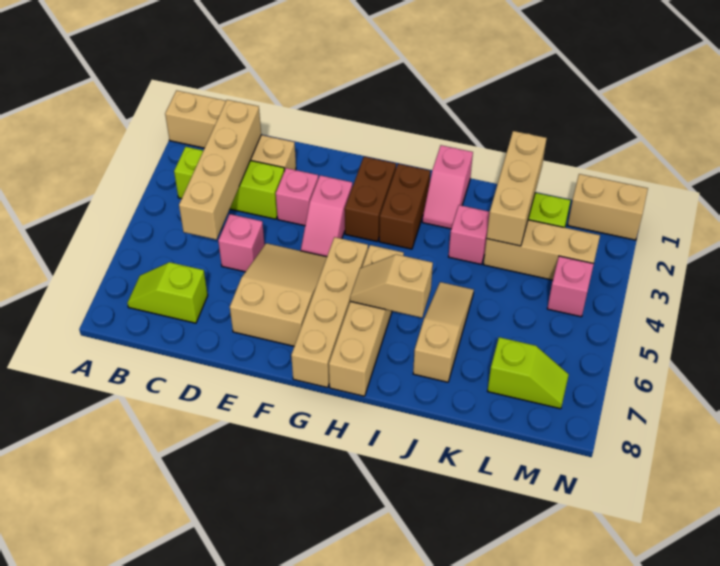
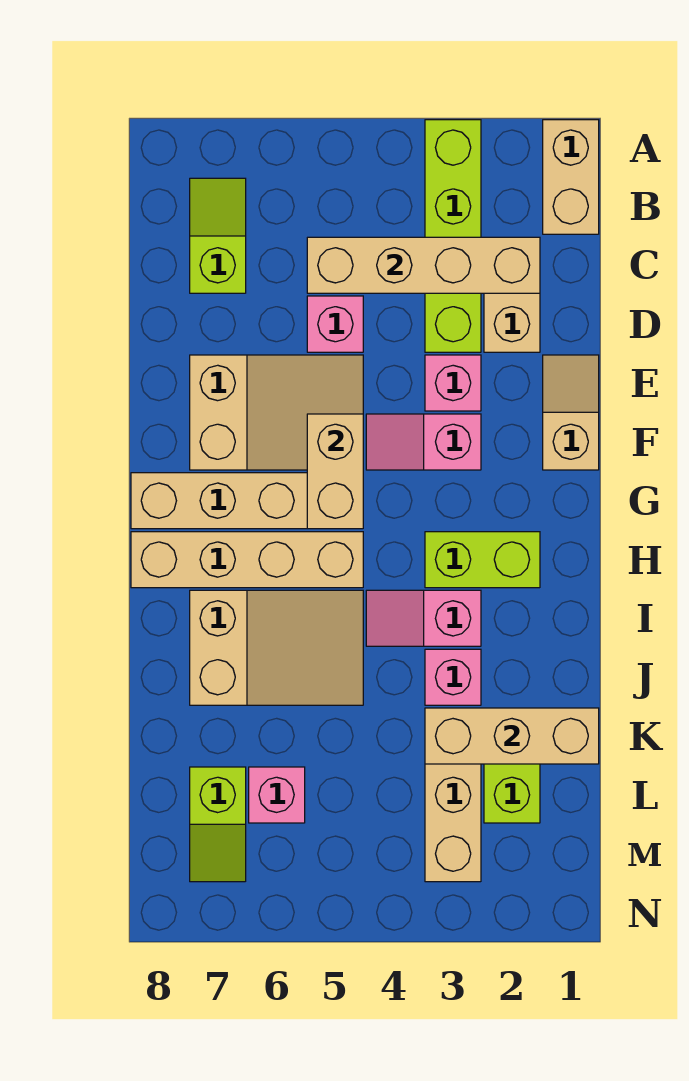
lime 1x3 brick [174,147,284,219] -> lime 1x4 brick [425,120,481,352]
brown 1x2 brick [345,157,396,242] -> none
brown 1x2 brick [379,164,430,249] -> lime 1x2 brick [425,532,540,588]
tan 1x2 slope [350,254,433,318] -> tan 1x2 slope moved to [543,355,599,470]
pink 1x2 slope [422,145,473,229] -> pink 1x2 slope moved to [366,590,481,646]
tan 1x3 slope [413,282,474,382] -> tan 2x3 slope [190,590,363,705]
tan 1x2 brick [568,174,648,240] -> tan 1x2 brick moved to [307,414,363,529]
pink 1x1 brick [547,256,594,317] -> pink 1x1 brick moved to [249,767,305,823]

